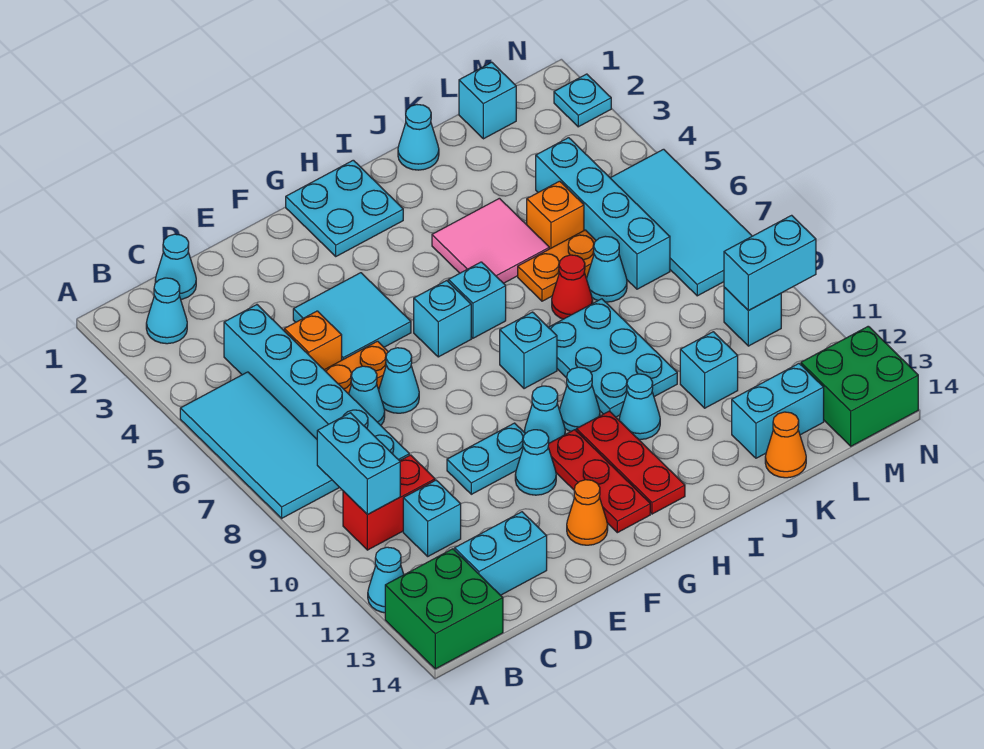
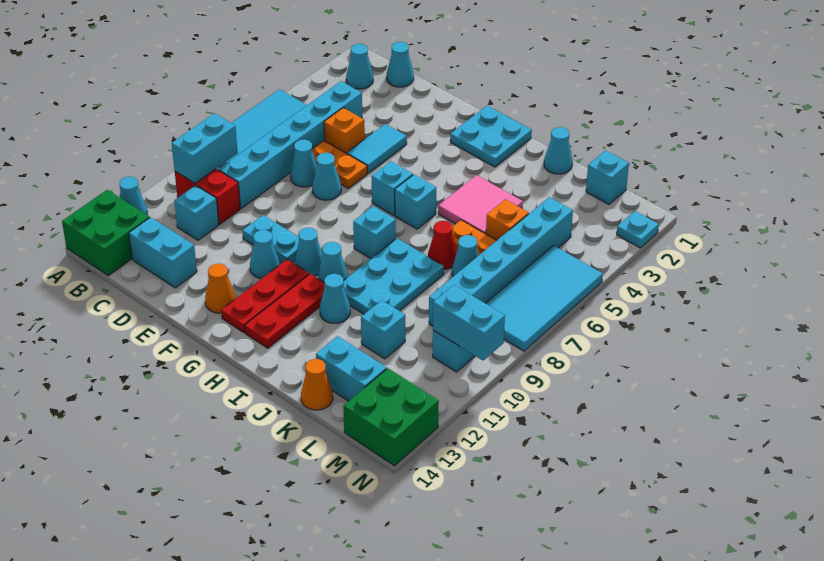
cyan 2x2 tile [293,273,411,360] -> cyan 1x2 tile [347,124,407,173]
cyan 1x4 brick [536,138,670,289] -> cyan 1x6 brick [429,197,573,326]

